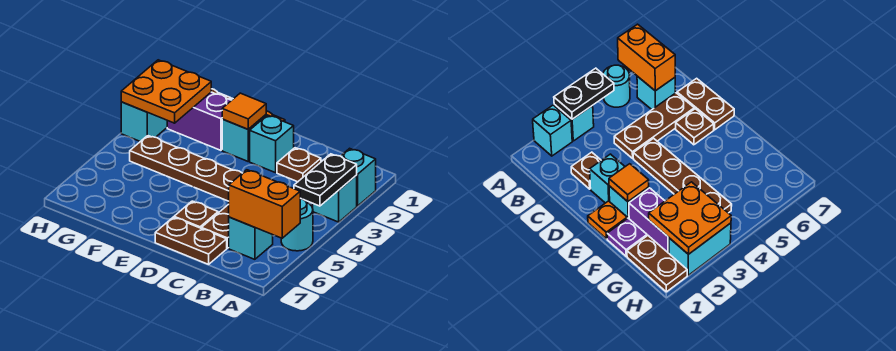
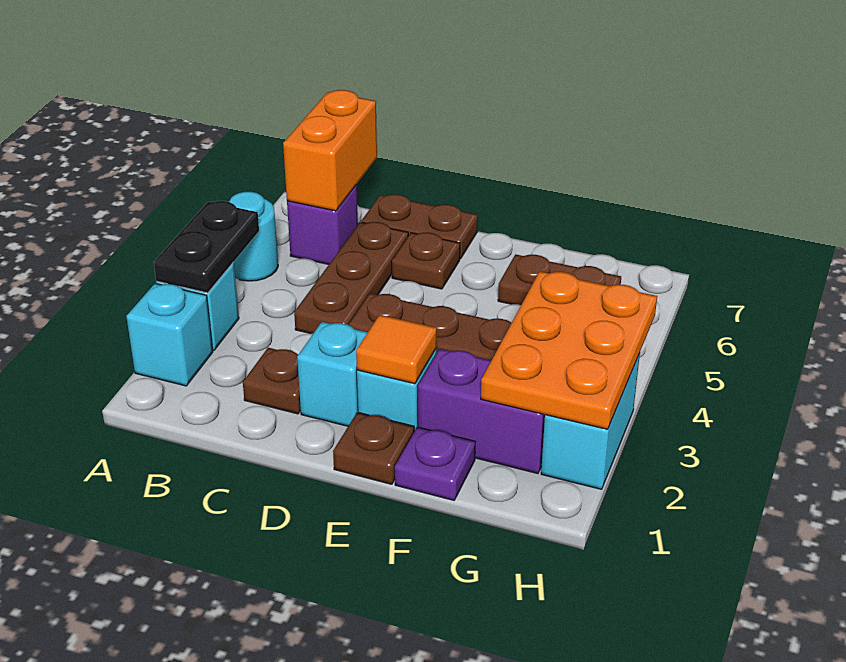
orange 1x2 brick [229,170,301,238] -> orange 1x2 brick turned to [283,90,377,211]
cyan 1x1 brick [229,217,273,259] -> purple 1x1 brick [287,185,358,264]
orange 1x1 plate [588,201,627,239] -> brown 1x1 plate [333,412,414,484]
brown 1x2 plate [627,236,687,292] -> brown 1x2 plate moved to [498,254,621,305]
orange 2x2 plate [121,60,211,123] -> orange 2x3 plate [481,271,657,429]

